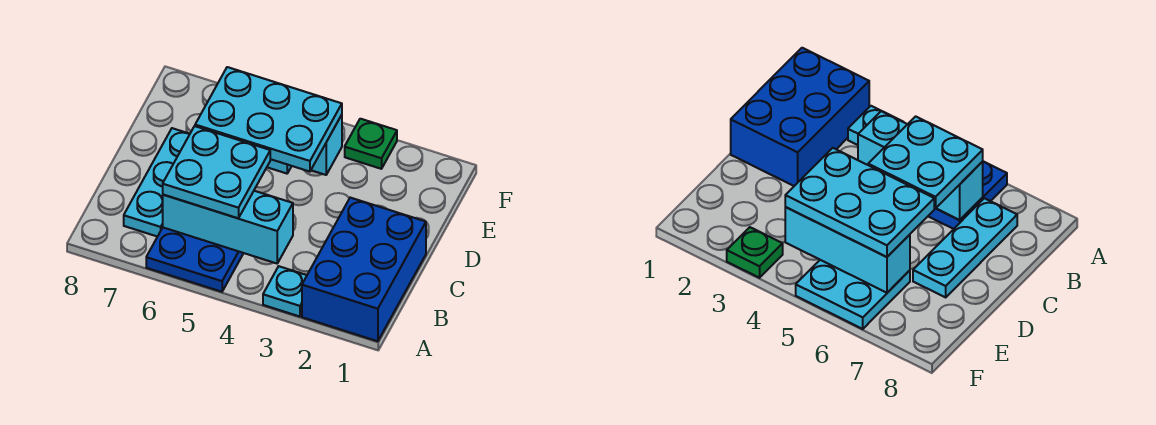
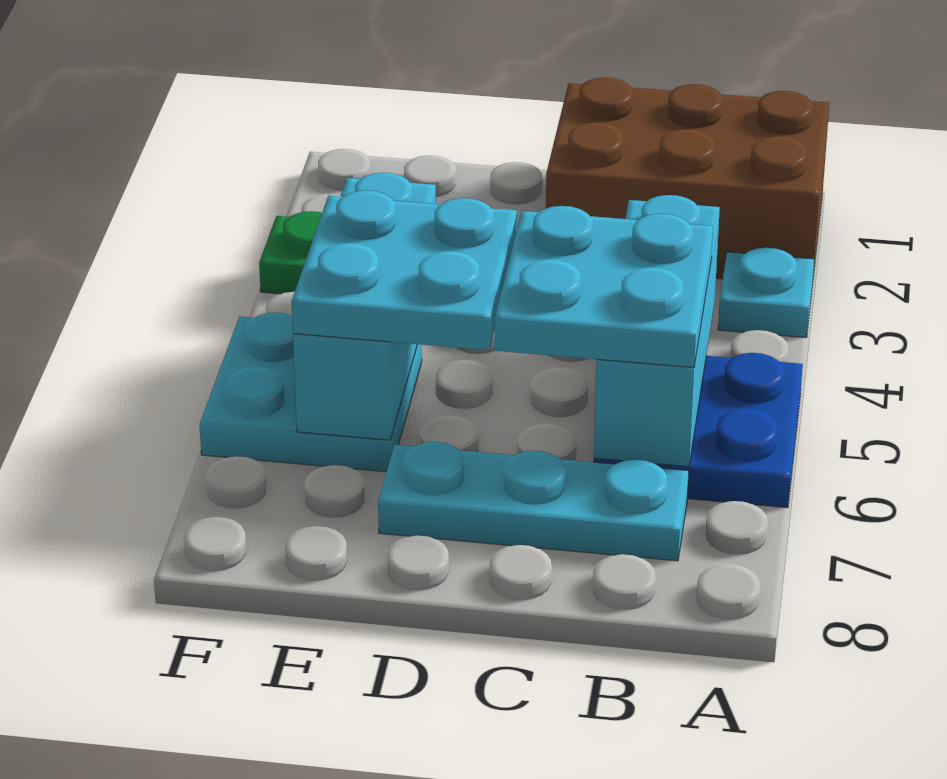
blue 2x3 brick [302,198,426,341] -> brown 2x3 brick [546,77,829,285]
cyan 2x3 plate [195,67,342,172] -> cyan 2x2 plate [292,190,517,350]

